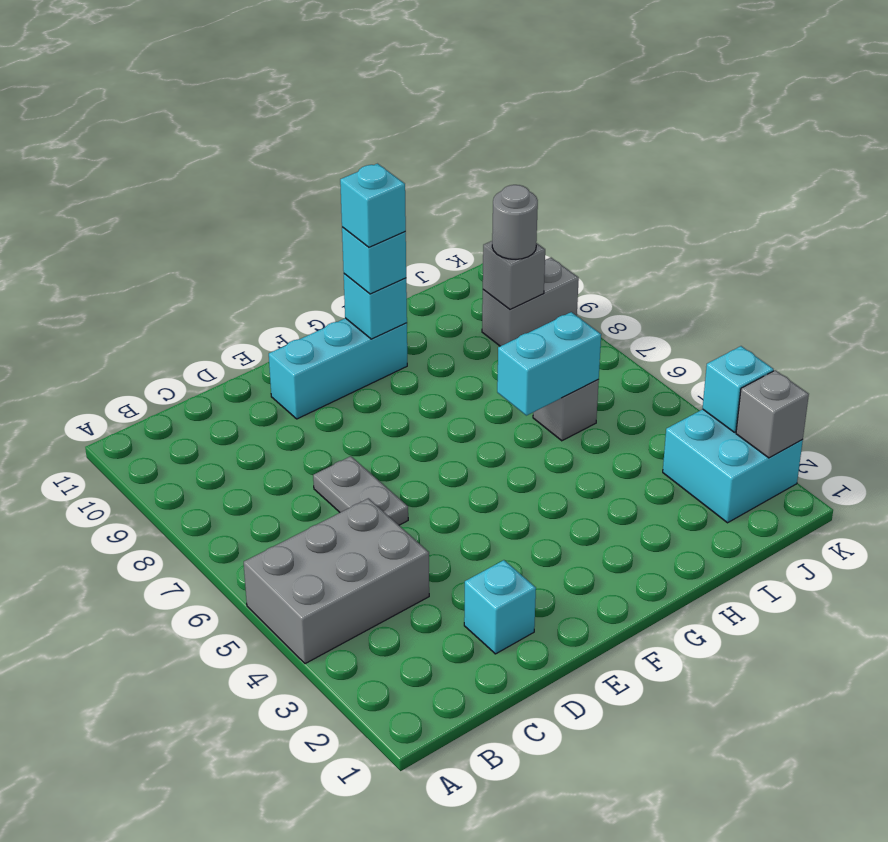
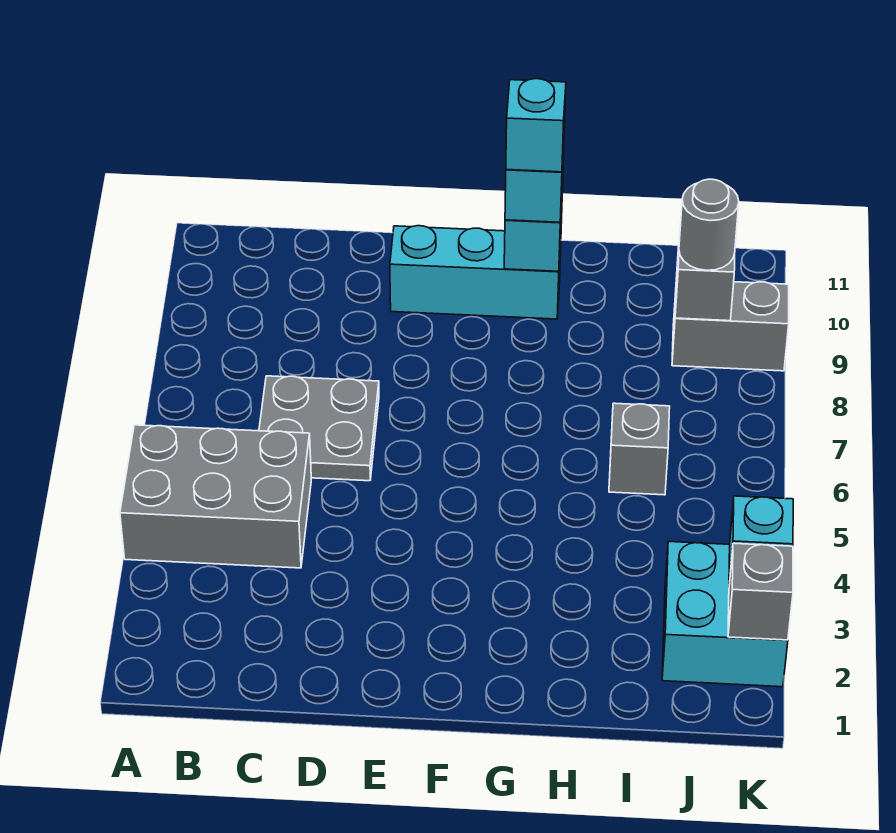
cyan 1x1 brick [464,560,536,654] -> none
grey 1x2 plate [313,456,408,525] -> grey 2x2 plate [259,376,379,481]
cyan 1x2 brick [497,312,601,416] -> none

